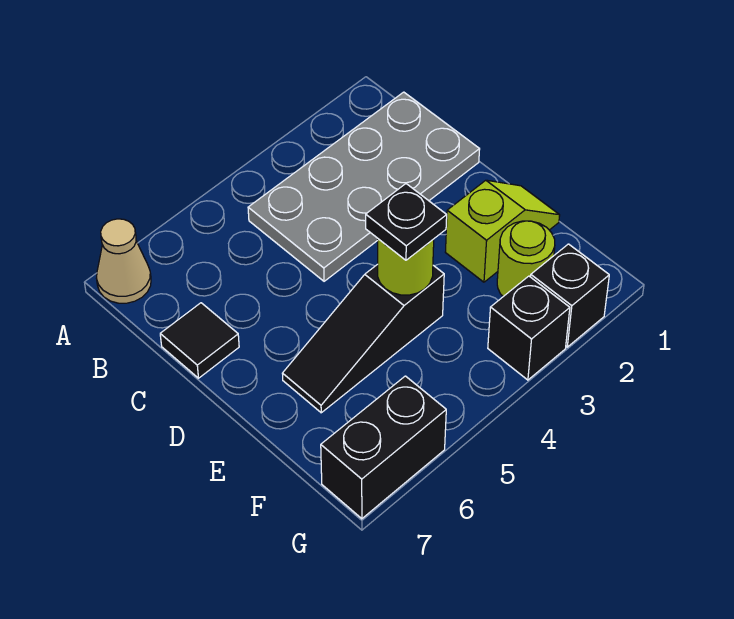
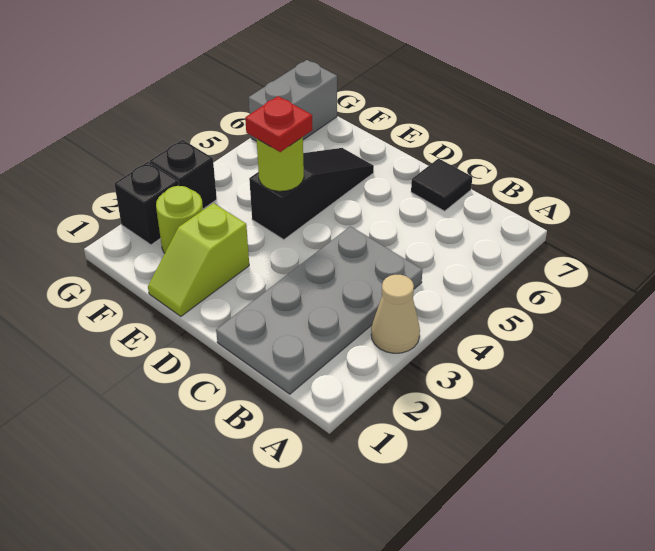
tan 1x1 cone [96,219,151,303] -> tan 1x1 cone moved to [371,275,420,353]
black 1x1 plate [366,184,447,260] -> red 1x1 plate [245,96,313,152]
black 1x2 brick [321,376,446,519] -> grey 1x2 brick [249,60,337,141]

